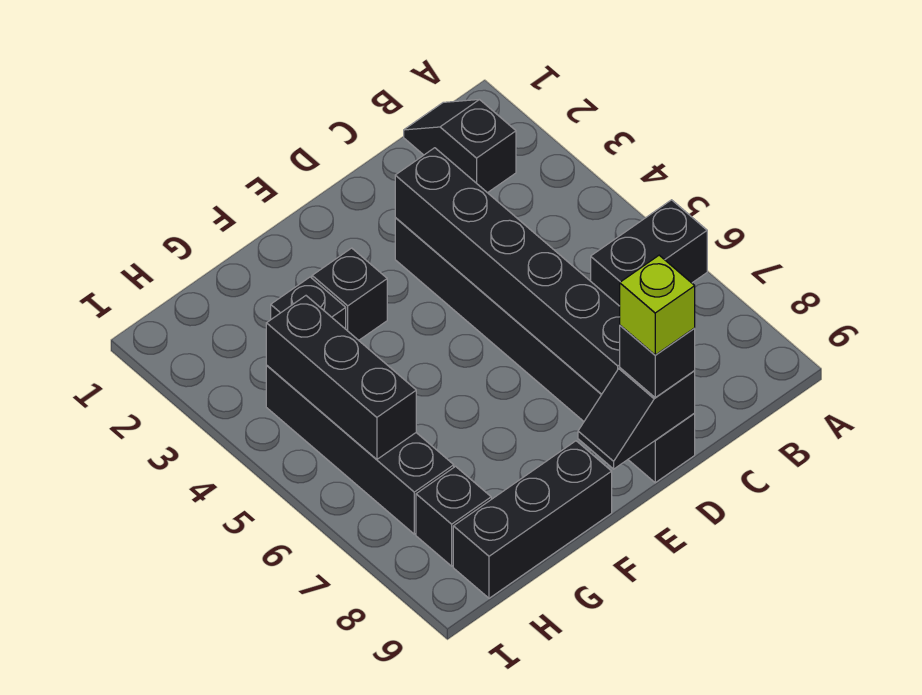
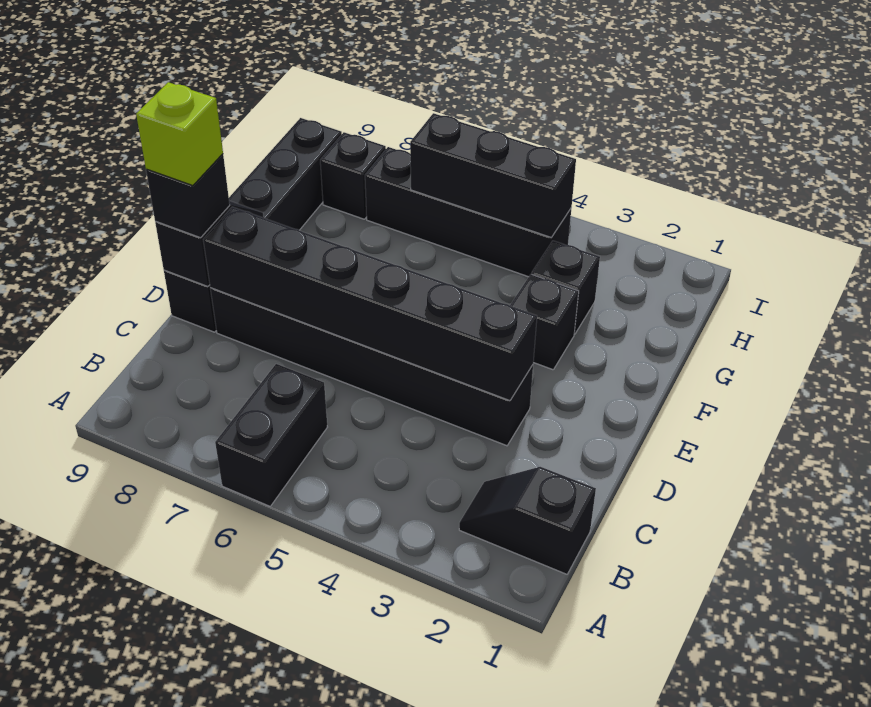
black 1x2 slope [404,99,516,193] -> black 1x2 slope turned to [459,467,596,574]

